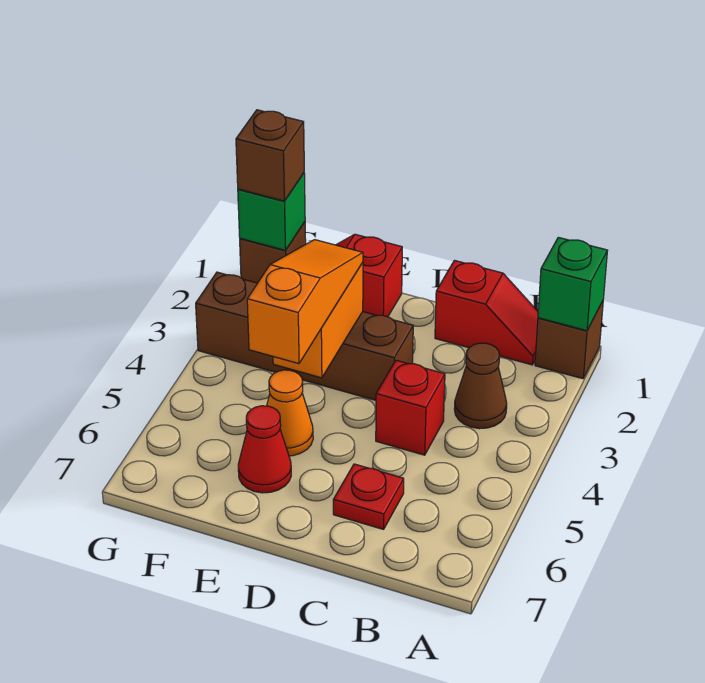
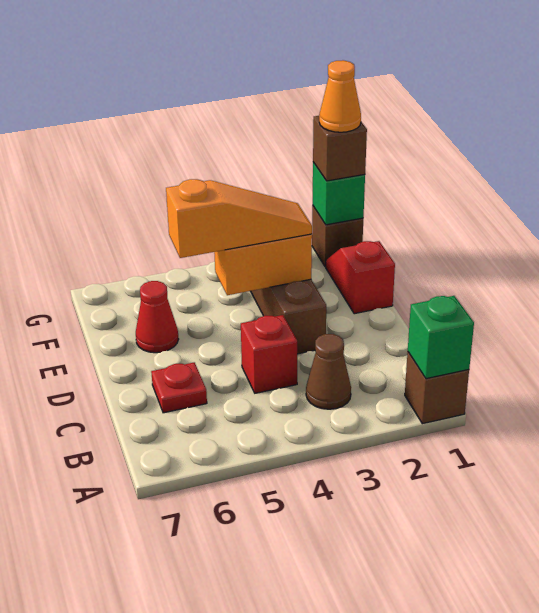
red 1x2 slope [435,260,538,365] -> none
orange 1x1 cone [267,370,313,456] -> orange 1x1 cone moved to [319,60,361,132]

